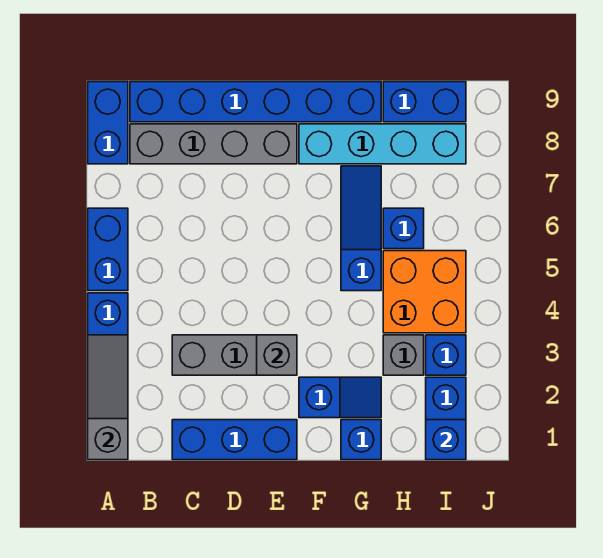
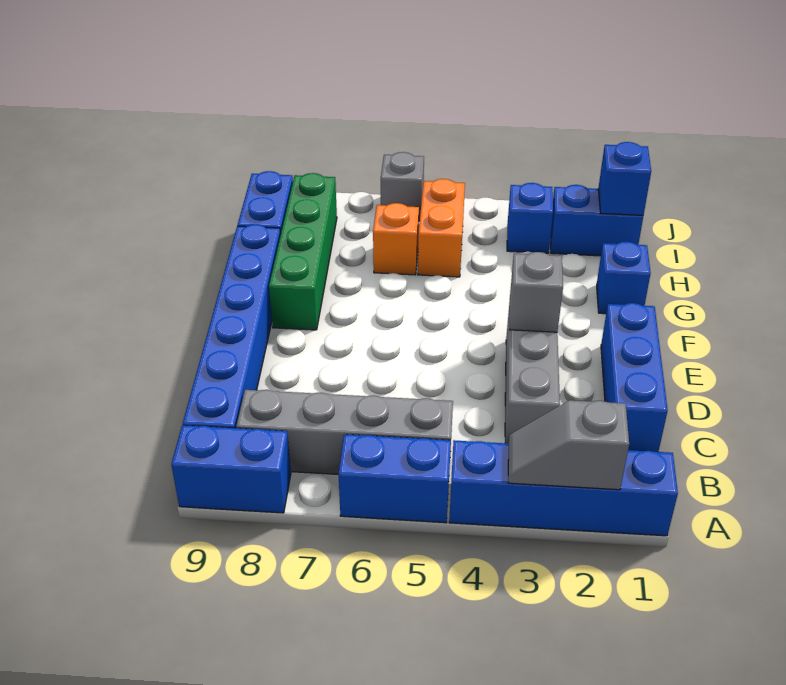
grey 1x3 slope [88,335,128,460] -> grey 1x2 slope [508,400,629,490]
grey 1x4 brick [130,124,297,164] -> grey 1x4 brick turned to [236,390,453,474]
blue 1x2 slope [299,377,381,418] -> none
cyan 1x4 brick [299,124,466,164] -> green 1x4 brick [269,173,337,330]
blue 1x3 slope [341,166,381,291] -> none
grey 1x1 brick [383,335,424,375] -> grey 1x1 brick moved to [381,152,424,221]
orange 2x2 brick [383,251,466,333] -> orange 1x2 brick [418,179,465,277]
blue 1x1 brick [383,208,424,249] -> orange 1x1 brick [373,203,419,275]

